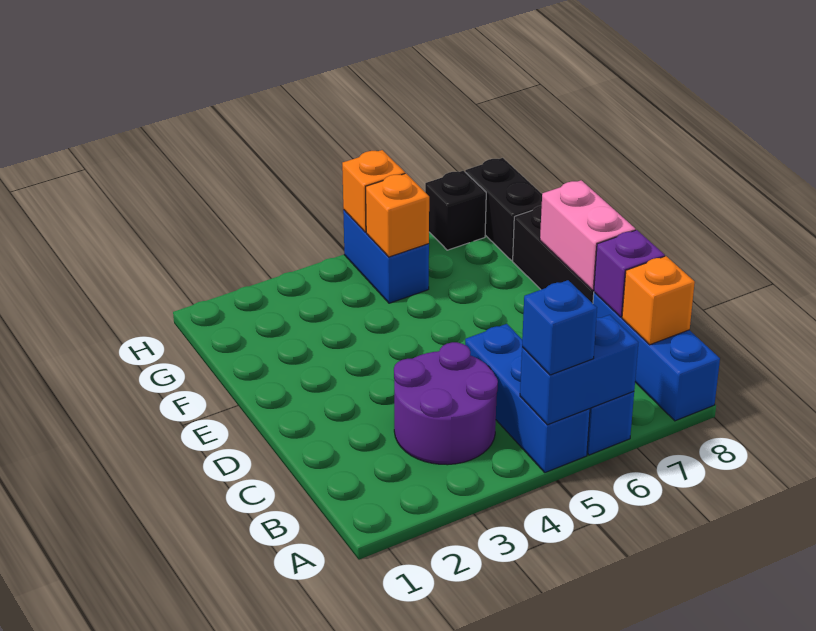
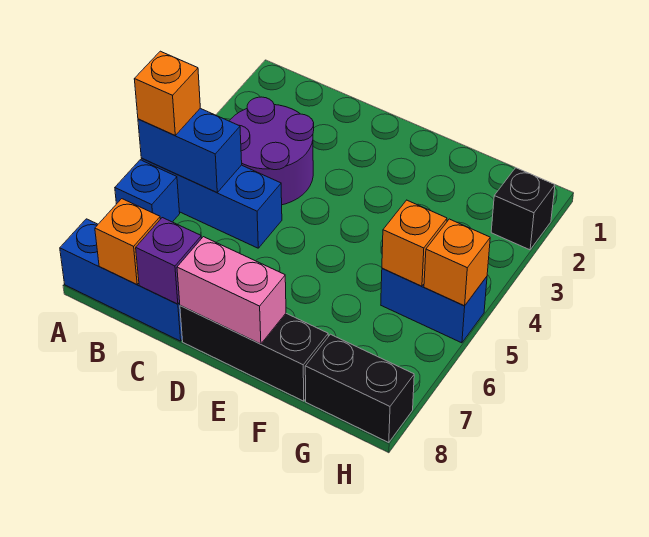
blue 1x2 brick [520,315,638,425] -> blue 1x2 brick turned to [138,108,242,192]
blue 1x1 brick [522,280,597,375] -> orange 1x1 brick [134,51,200,135]
black 1x1 brick [425,171,486,250] -> black 1x1 brick moved to [491,168,555,250]

